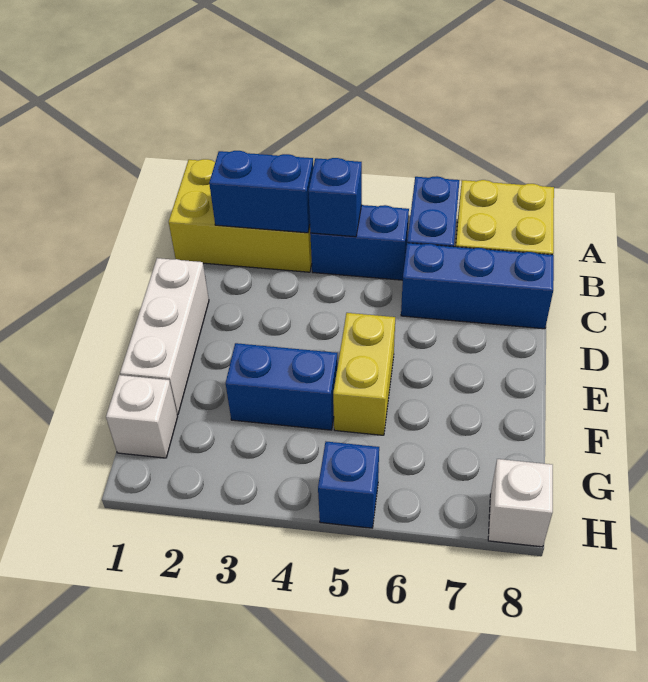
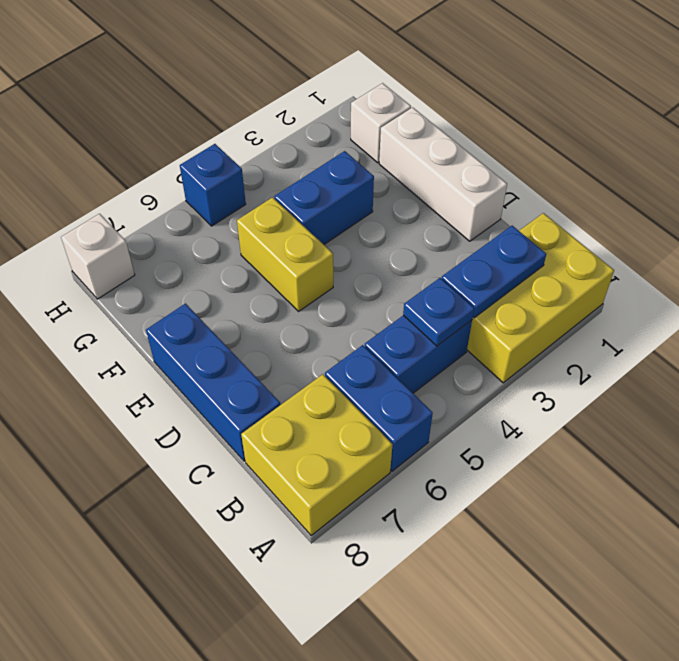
blue 1x2 brick [209,151,313,233] -> blue 1x2 plate [442,226,546,318]
blue 1x1 brick [308,158,362,237] -> blue 1x1 plate [403,278,474,346]
blue 1x3 brick [401,243,554,329] -> blue 1x3 brick turned to [146,304,280,461]

